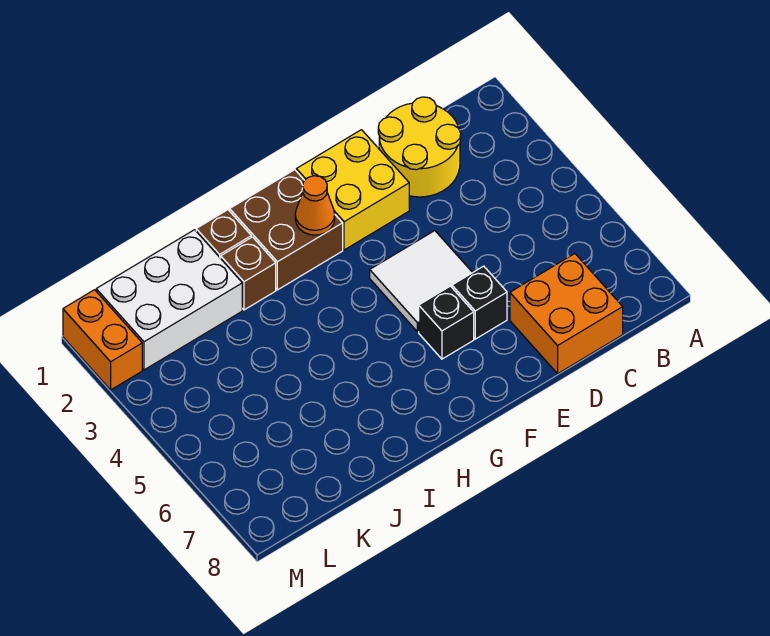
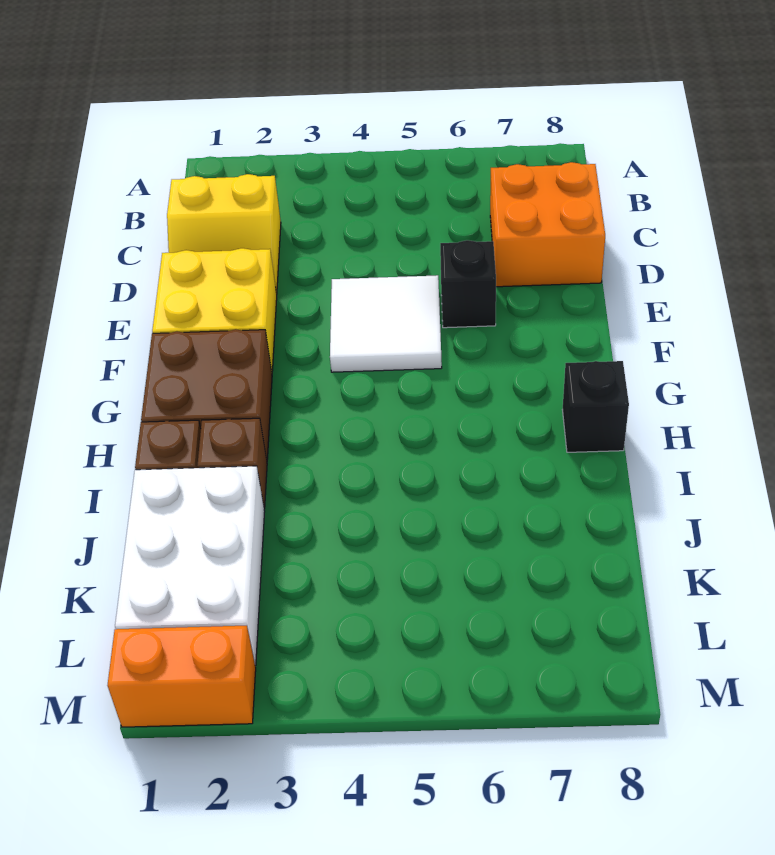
yellow 2x2 round brick [378,97,461,197] -> yellow 2x2 slope [167,174,281,294]
black 1x1 brick [419,286,474,359] -> black 1x1 brick moved to [562,361,629,452]
orange 1x1 cone [295,176,335,235] -> none

